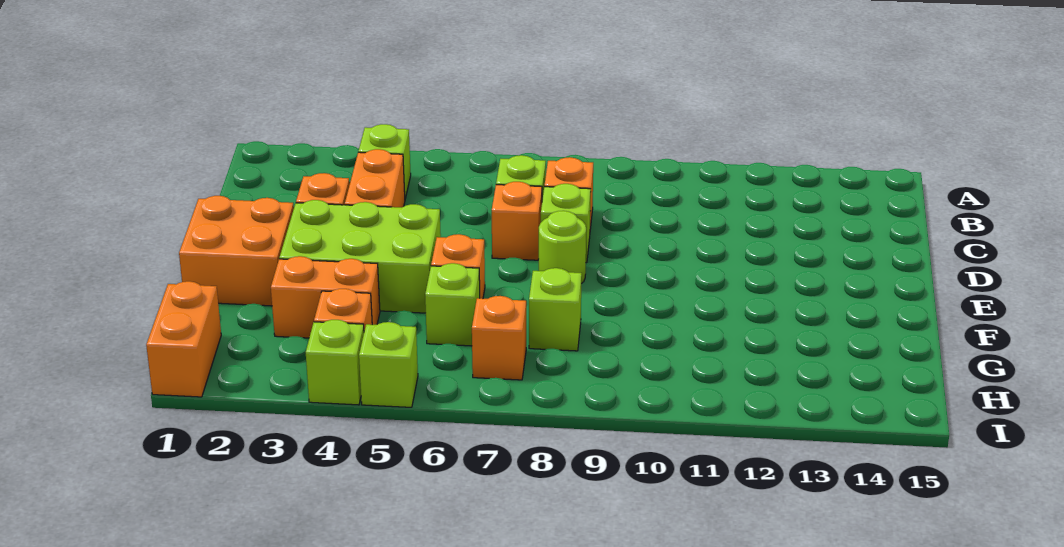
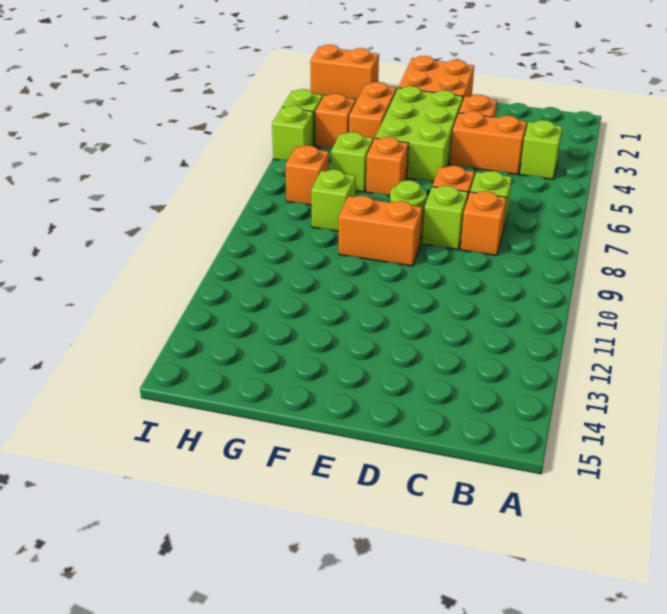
none -> orange 1x2 brick [339,196,423,266]

